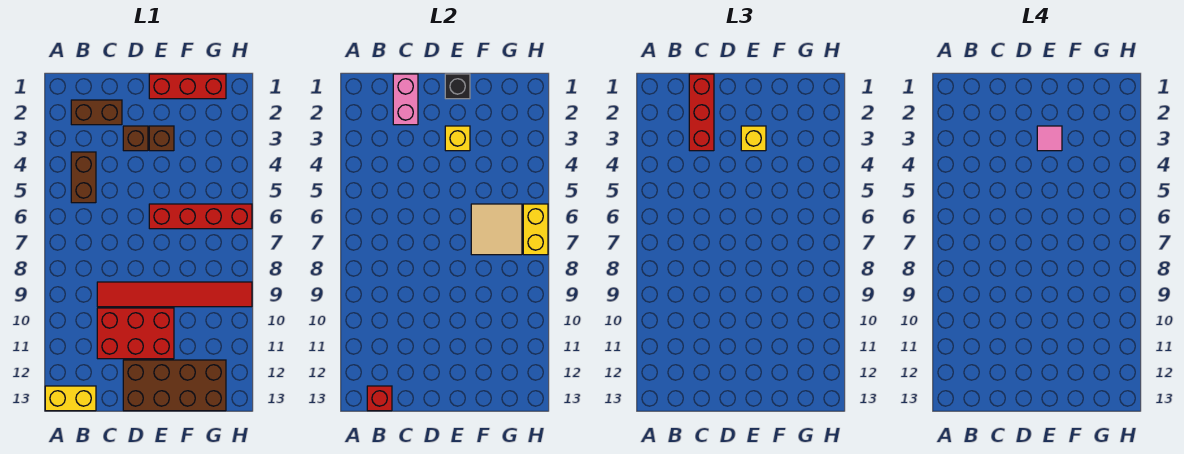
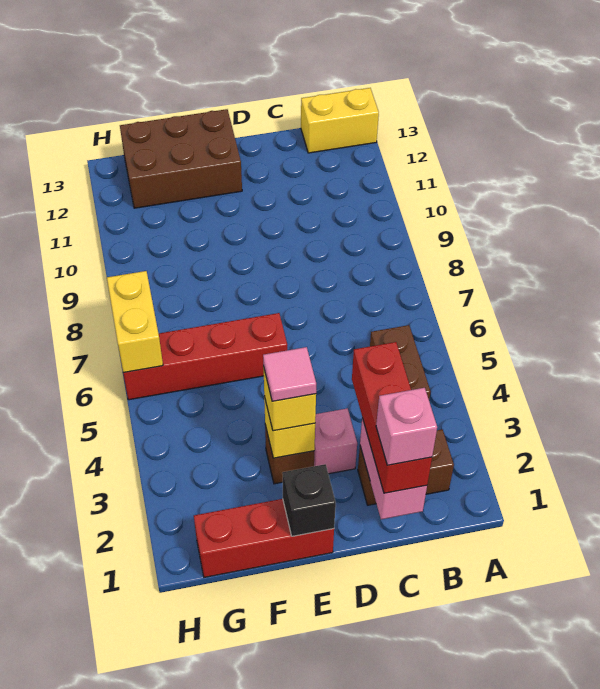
red 1x1 brick [367,386,392,411] -> none
none -> pink 1x1 brick [376,388,437,465]
red 1x6 tile [97,282,252,307] -> none
red 2x3 brick [97,308,174,359] -> none
brown 1x1 brick [123,126,148,151] -> pink 1x1 brick [314,408,357,474]
brown 2x4 brick [123,360,226,411] -> brown 2x3 brick [120,109,242,208]
tan 2x2 tile [471,204,522,255] -> none

